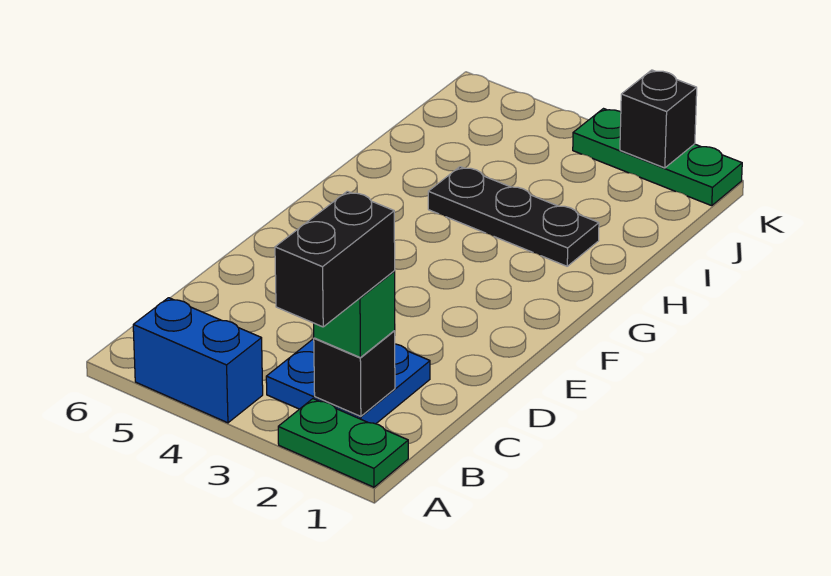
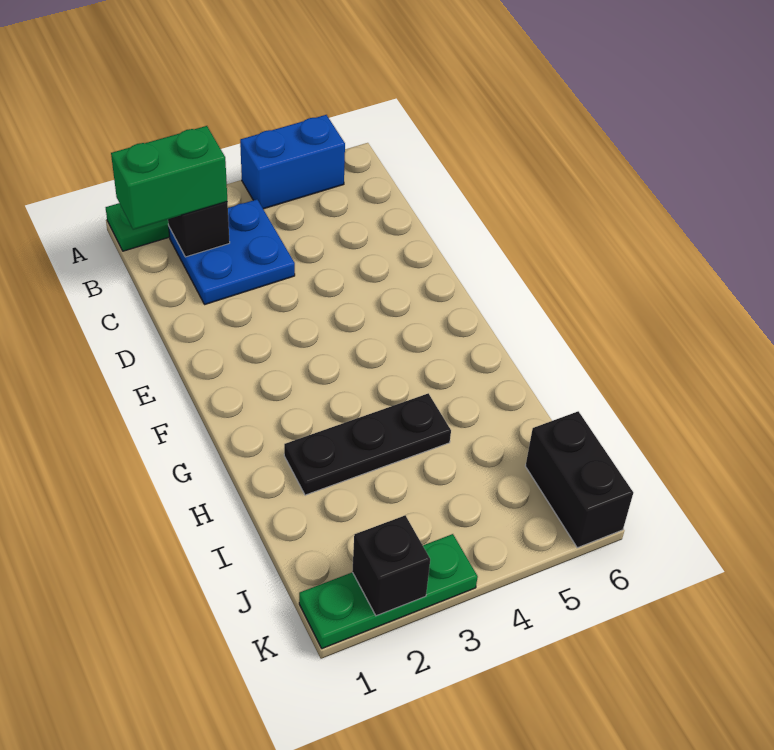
black 1x2 brick [275,191,395,327] -> black 1x2 brick moved to [526,411,633,548]
green 1x1 brick [314,271,395,357] -> green 1x2 brick [111,126,227,230]

